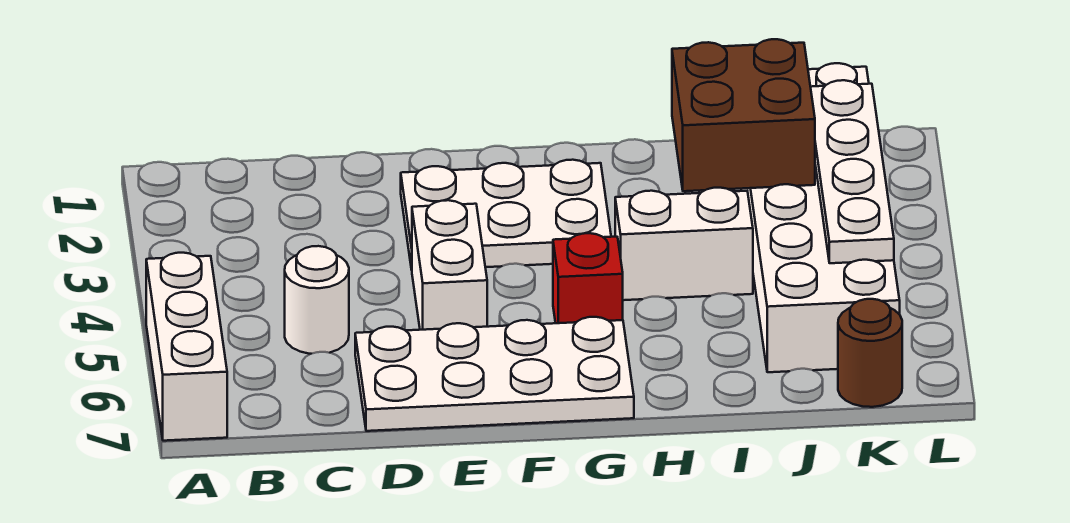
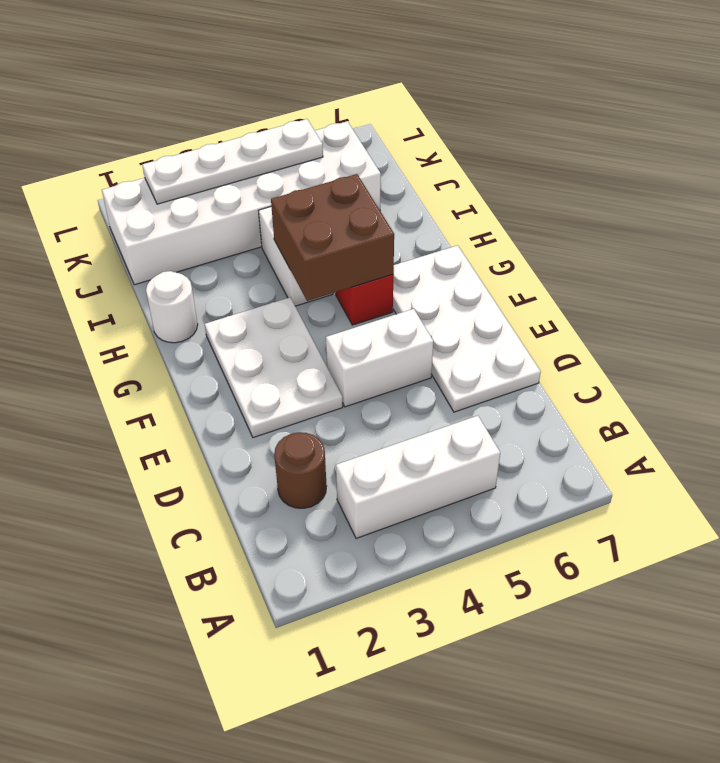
white 1x3 brick [146,253,227,441] -> white 1x3 brick moved to [336,416,500,538]
white 1x1 round brick [285,246,349,354] -> white 1x1 round brick moved to [146,271,198,343]
brown 2x2 brick [672,39,815,191] -> brown 2x2 brick moved to [271,174,394,301]
brown 1x1 round brick [838,299,902,407] -> brown 1x1 round brick moved to [274,432,326,508]

